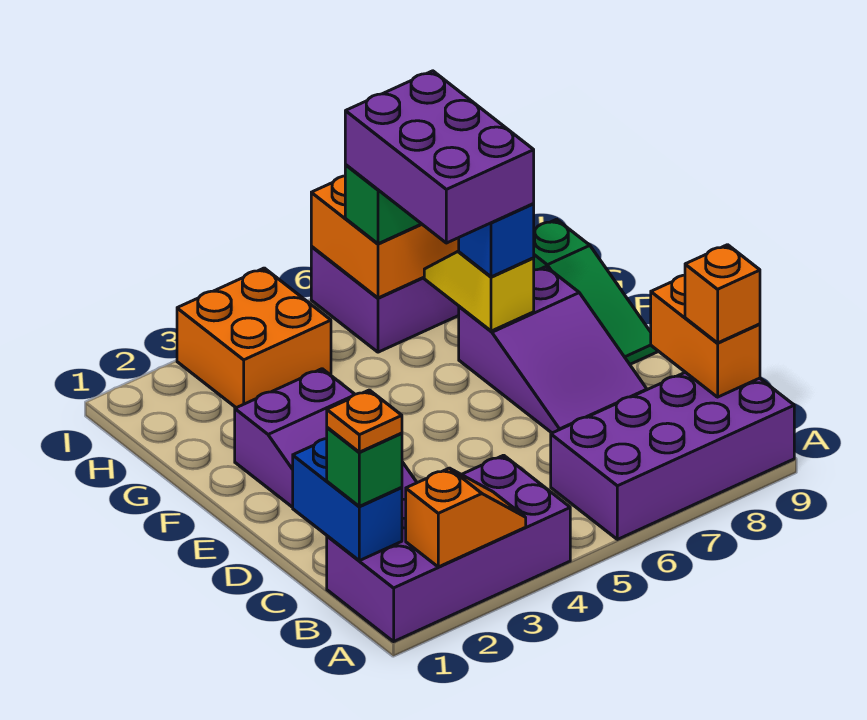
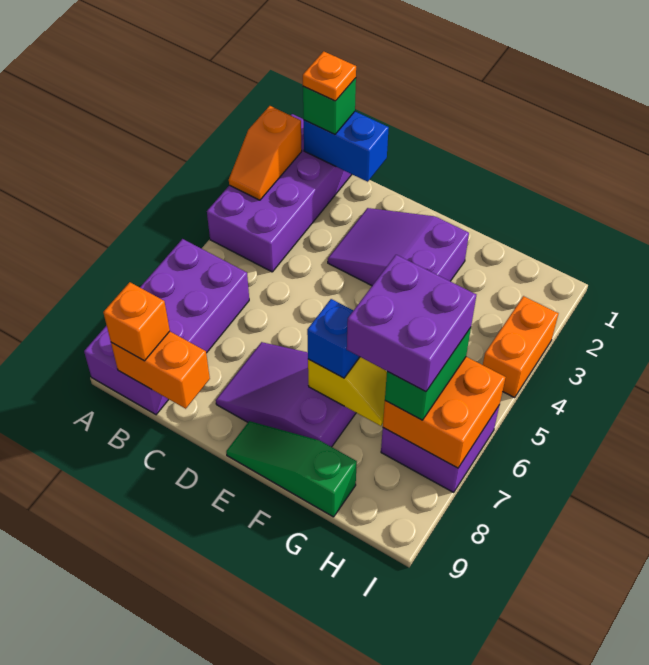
purple 2x3 brick [345,71,534,243] -> purple 2x2 brick [347,255,476,392]
orange 2x2 brick [177,268,331,408] -> orange 1x2 brick [483,296,559,398]

